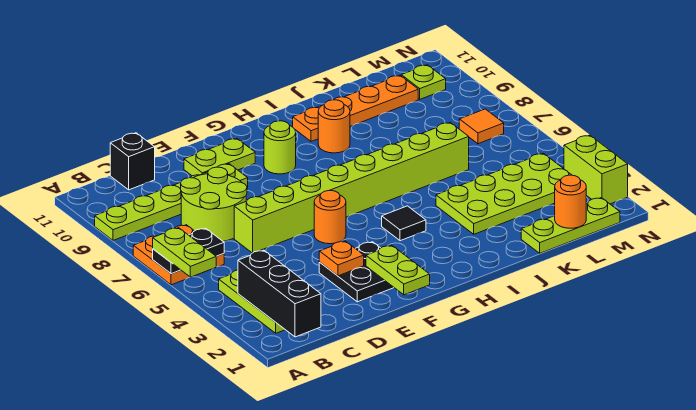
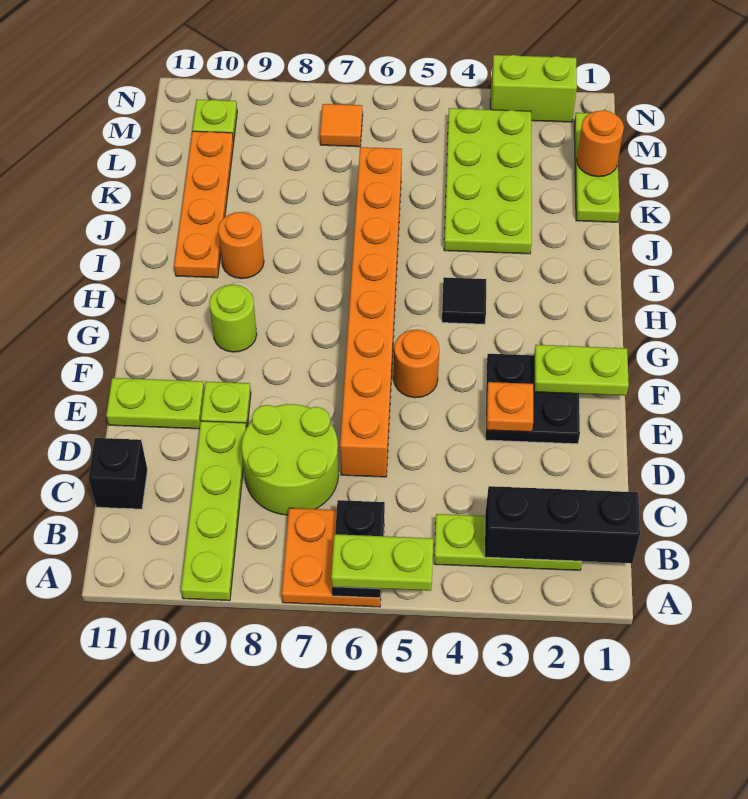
lime 1x8 brick [234,122,469,253] -> orange 1x8 brick [340,147,402,477]
lime 1x2 plate [184,138,255,176] -> lime 1x2 plate turned to [106,378,204,429]

